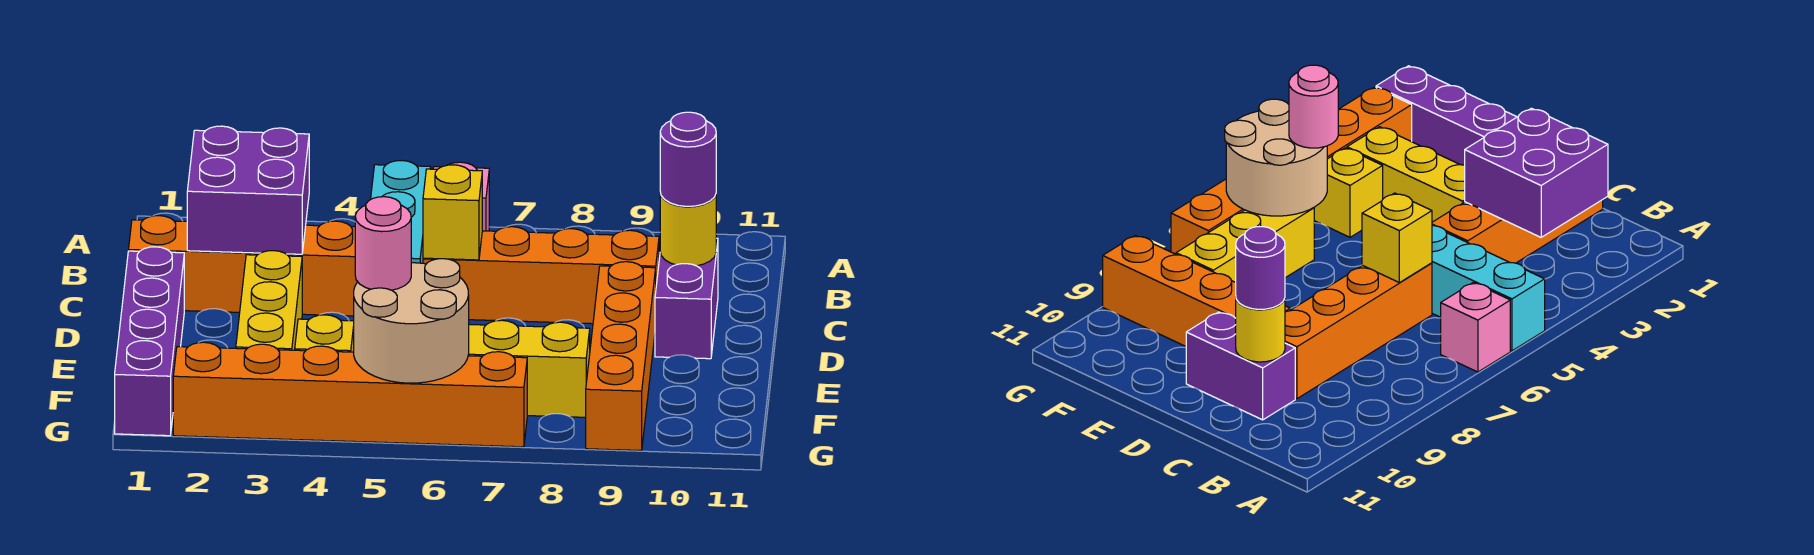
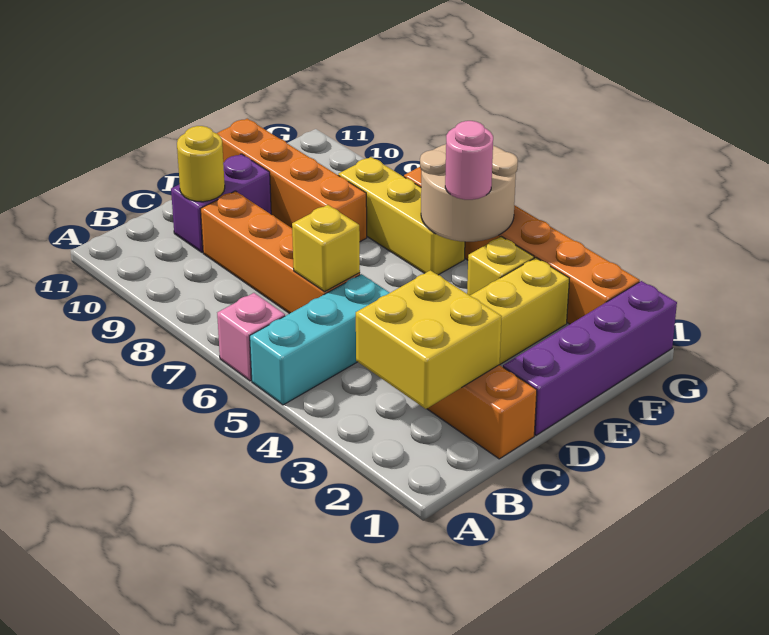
purple 2x2 brick [187,126,309,254] -> yellow 2x2 brick [356,270,502,409]
purple 1x1 round brick [660,112,716,206] -> none
orange 1x4 brick [586,262,656,451] -> orange 1x4 brick turned to [217,119,367,242]

